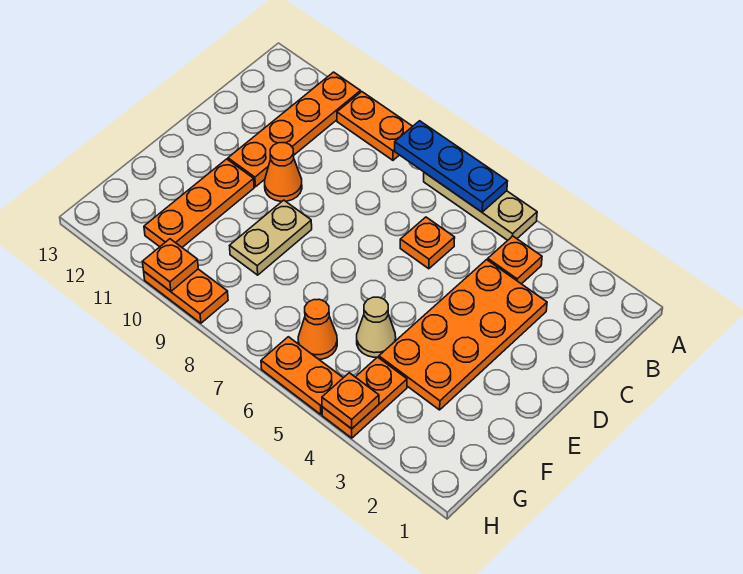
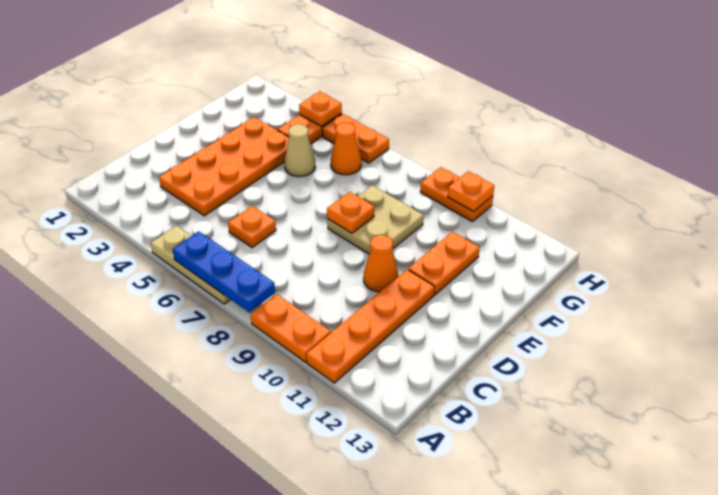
orange 1x1 plate [488,236,542,284] -> orange 1x1 plate moved to [327,192,374,233]
tan 1x2 plate [230,200,312,275] -> tan 2x2 plate [327,185,424,254]
orange 1x3 plate [144,159,254,247] -> orange 1x2 plate [408,232,480,295]

